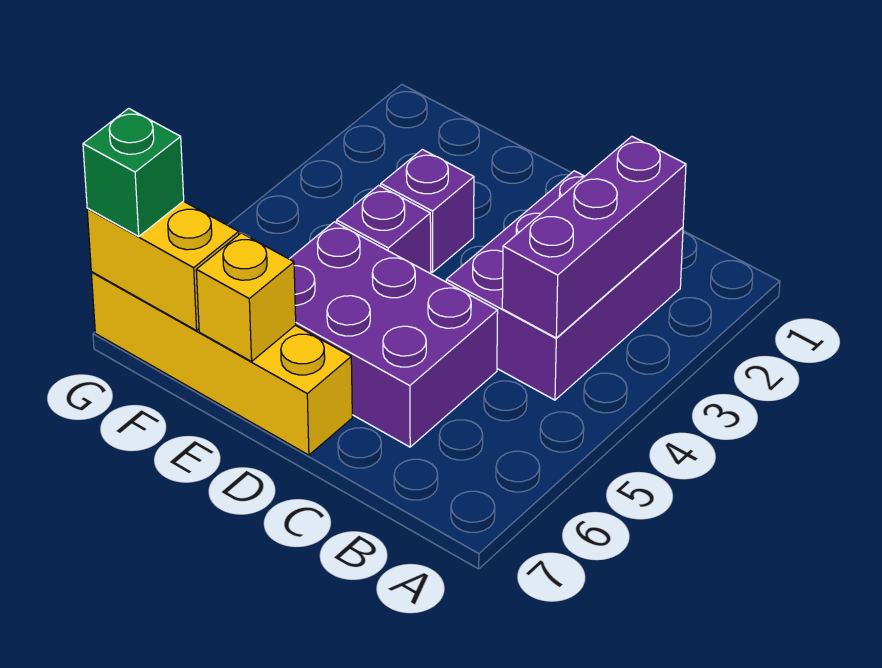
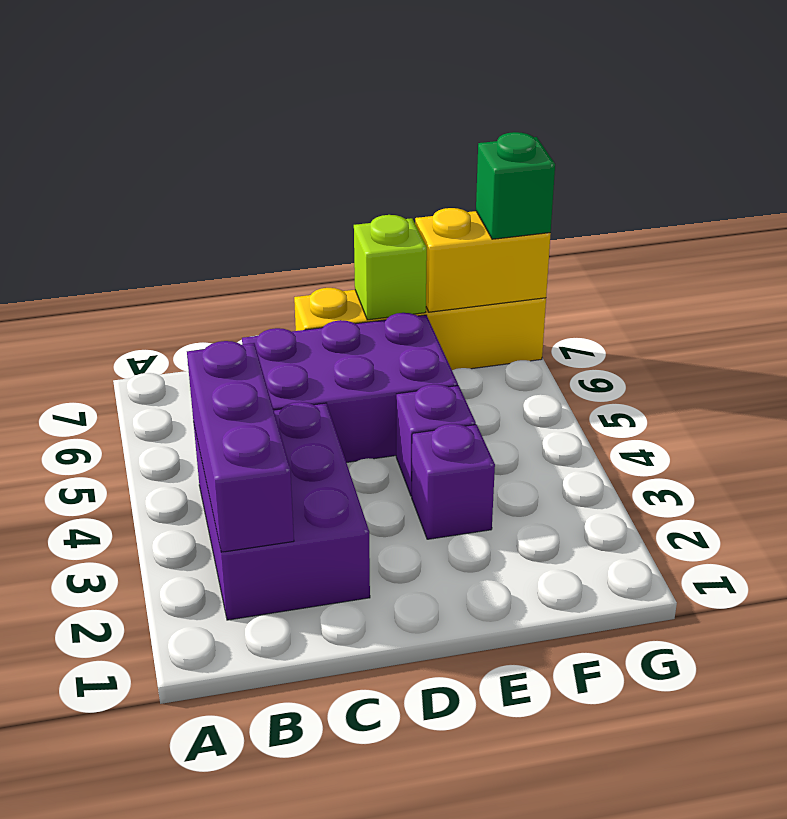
yellow 1x1 brick [196,233,296,361] -> lime 1x1 brick [354,215,427,320]

